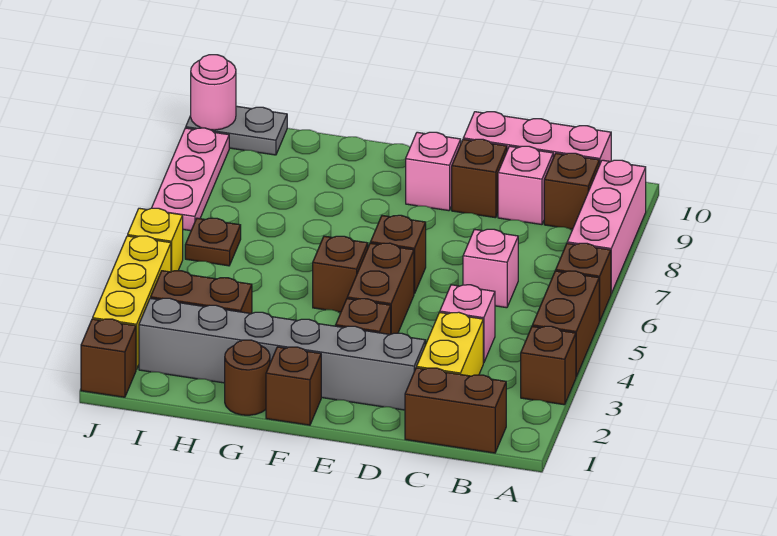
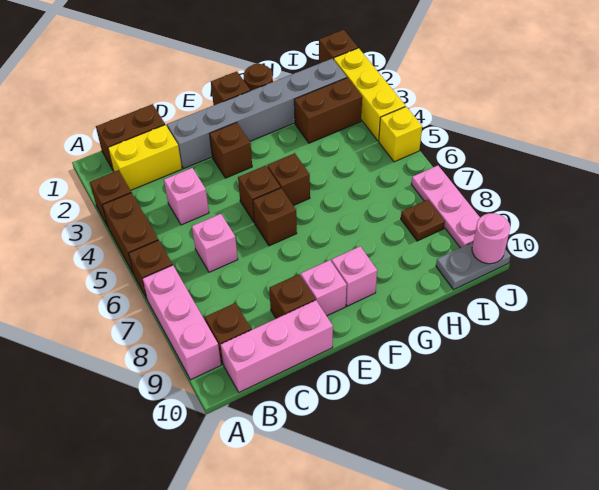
yellow 1x2 brick [417,312,483,376] -> yellow 1x2 brick turned to [108,125,182,190]
pink 1x1 brick [498,146,553,225] -> pink 1x1 brick moved to [331,246,377,306]
brown 1x2 brick [347,243,414,334] -> brown 1x1 brick [238,165,280,223]
brown 1x1 plate [185,218,241,266] -> brown 1x1 plate moved to [401,200,445,241]

